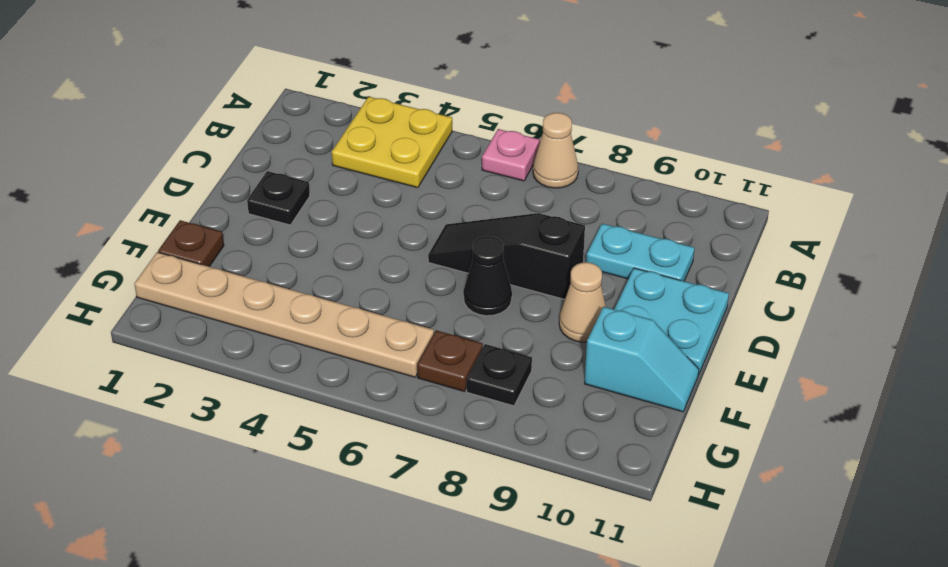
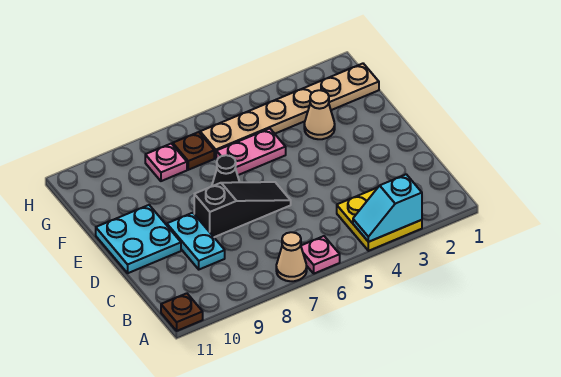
cyan 1x2 plate [586,224,694,281] -> cyan 1x2 plate turned to [167,213,225,269]
black 1x1 plate [247,171,310,225] -> none
tan 1x1 cone [559,262,606,342] -> tan 1x1 cone moved to [304,90,335,139]
brown 1x1 plate [158,220,224,267] -> brown 1x1 plate moved to [161,293,203,331]
none -> pink 1x2 plate [216,128,286,175]
cyan 1x2 slope [585,307,699,412] -> cyan 1x2 slope moved to [353,174,422,242]
black 1x1 plate [467,344,532,406] -> pink 1x1 plate [145,144,187,181]

